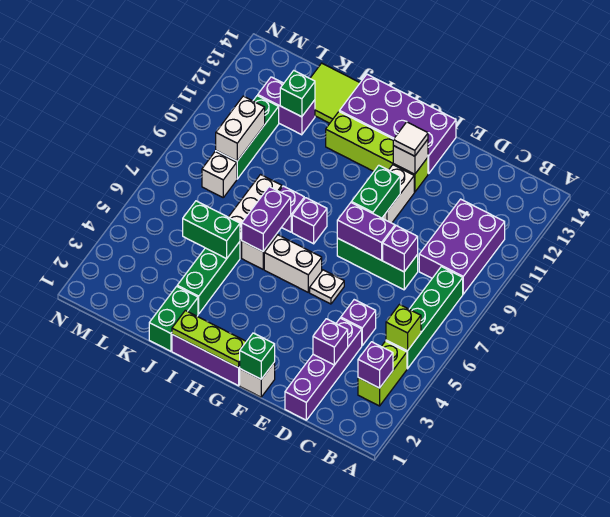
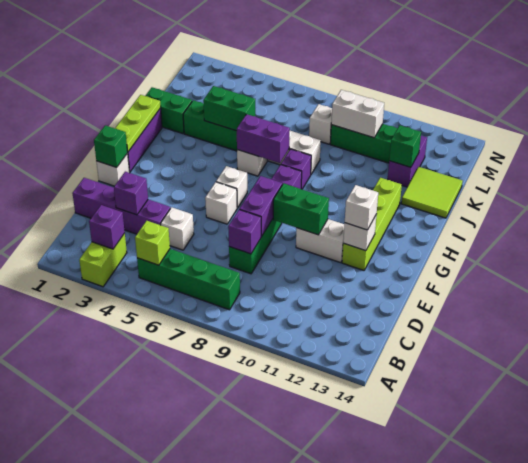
lime 1x2 brick [358,341,407,406] -> lime 1x2 brick turned to [79,233,127,287]
purple 2x3 brick [419,199,505,294] -> none
purple 1x1 brick [341,300,376,345] -> white 1x1 brick [161,207,194,250]
white 1x1 plate [310,270,344,304] -> white 1x1 brick [205,182,237,224]
white 1x1 tile [393,122,428,156] -> white 1x1 brick [345,185,378,230]
purple 2x4 brick [339,74,456,173] -> none
white 1x2 brick [264,235,322,292] -> white 1x1 brick [216,166,247,208]
green 1x2 brick [183,201,240,259] -> green 1x2 brick turned to [203,86,255,131]

